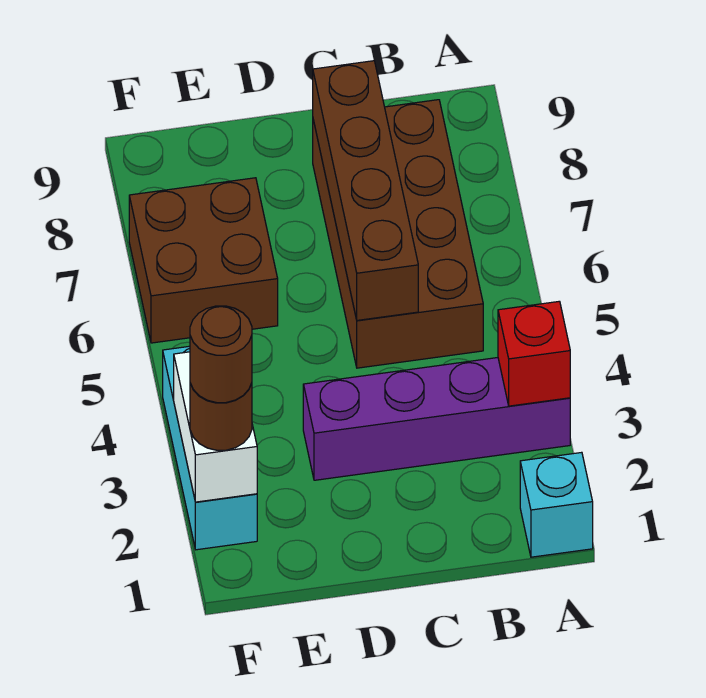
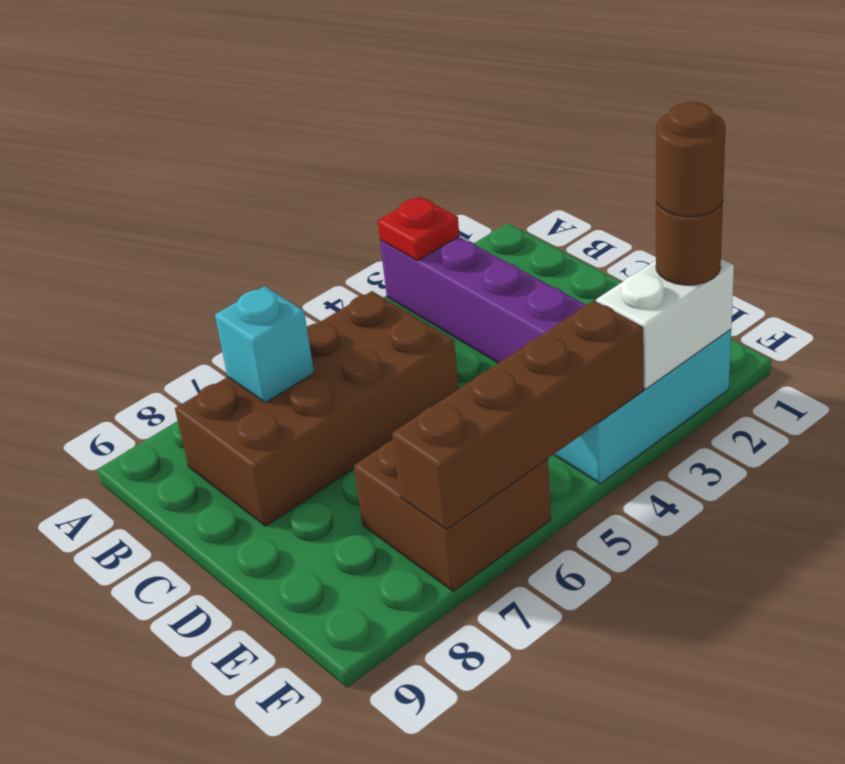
cyan 1x1 brick [520,452,593,557] -> cyan 1x1 brick moved to [215,286,314,403]
red 1x1 brick [498,301,570,406] -> red 1x1 plate [378,197,459,261]
brown 1x4 brick [313,61,418,320] -> brown 1x4 brick moved to [392,301,643,530]

